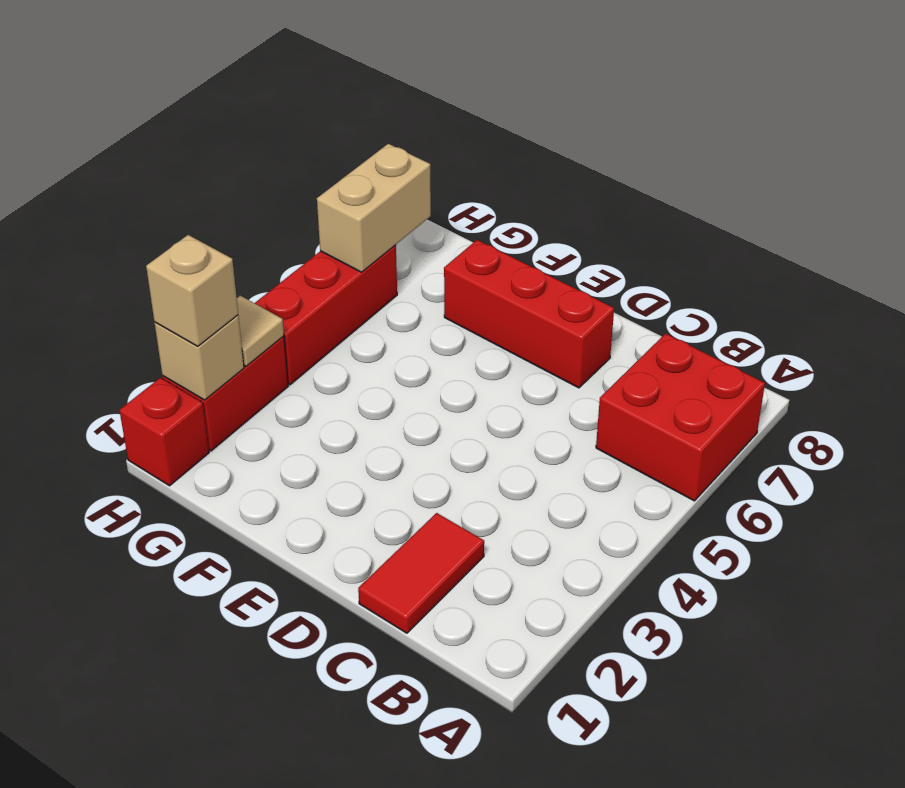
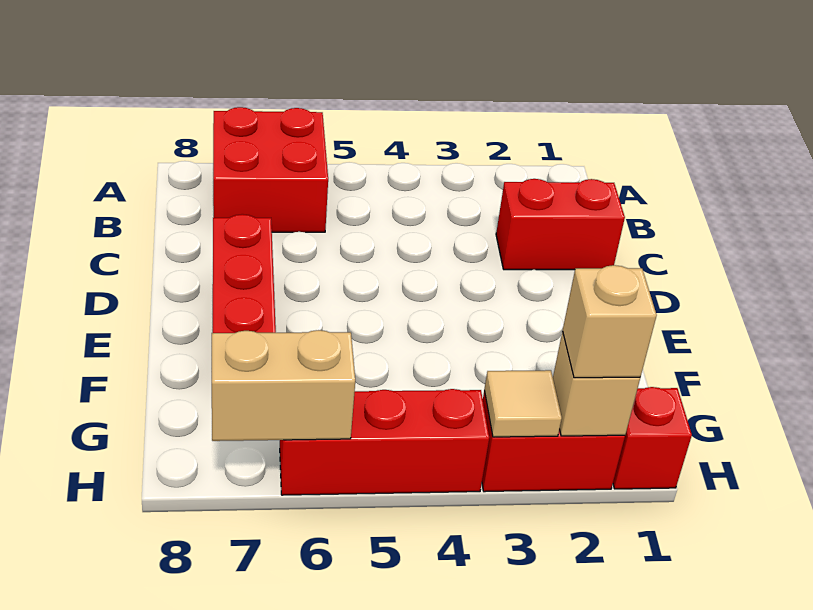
red 1x2 tile [358,513,484,633] -> red 1x2 brick [496,179,625,270]

